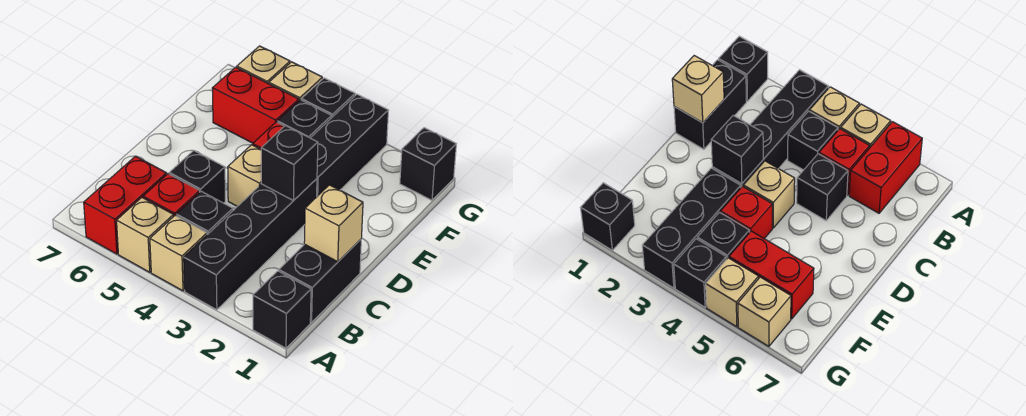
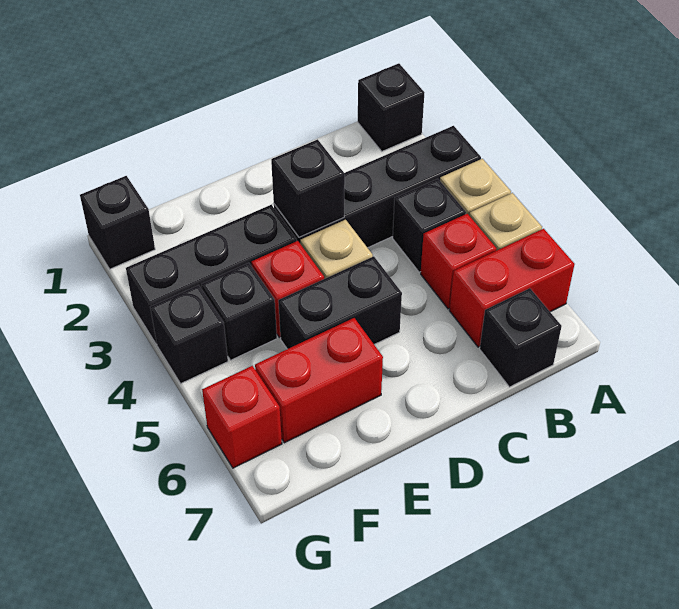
black 1x2 brick [279,239,361,322] -> black 1x2 brick moved to [278,256,402,349]
tan 1x1 brick [304,185,363,262] -> none
black 1x1 brick [169,151,225,203] -> black 1x1 brick moved to [480,288,562,387]
red 1x2 brick [212,67,299,143] -> red 1x2 brick turned to [255,318,383,443]
tan 1x1 brick [269,62,322,100] -> none
tan 1x1 brick [237,46,290,84] -> red 1x1 brick [202,366,282,468]

